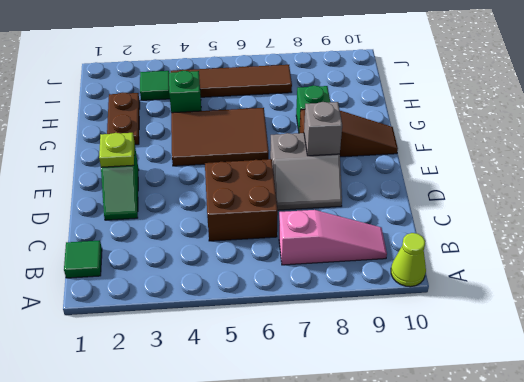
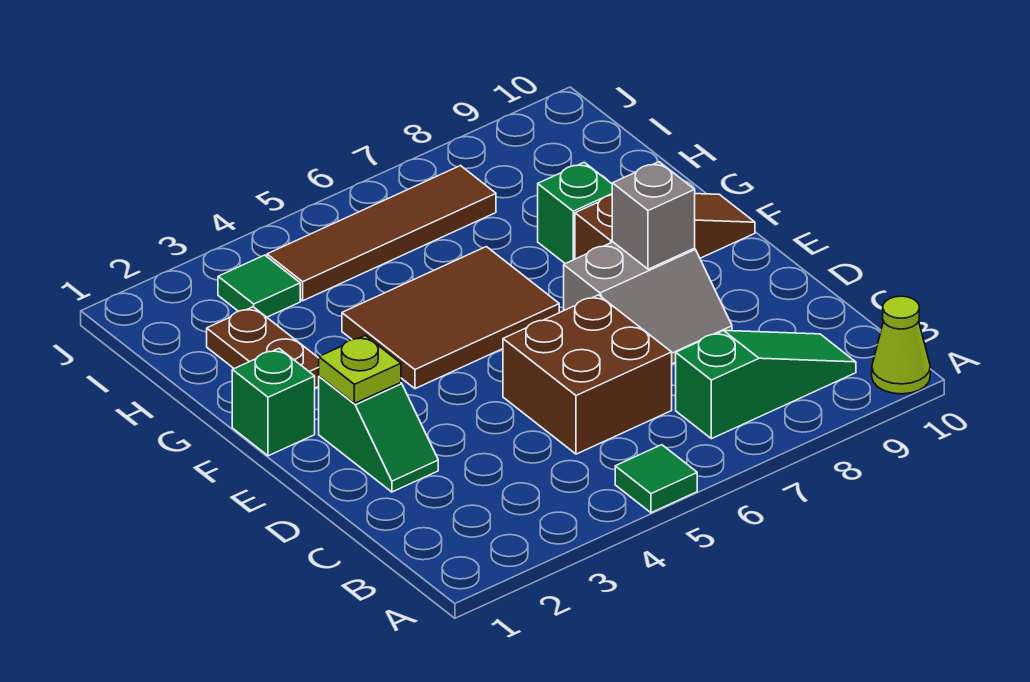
green 1x1 tile [64,240,102,278] -> green 1x1 tile moved to [615,445,697,513]
pink 1x3 slope [279,210,387,265] -> green 1x3 slope [676,331,856,439]
green 1x1 brick [169,71,201,113] -> green 1x1 brick moved to [232,348,315,456]

